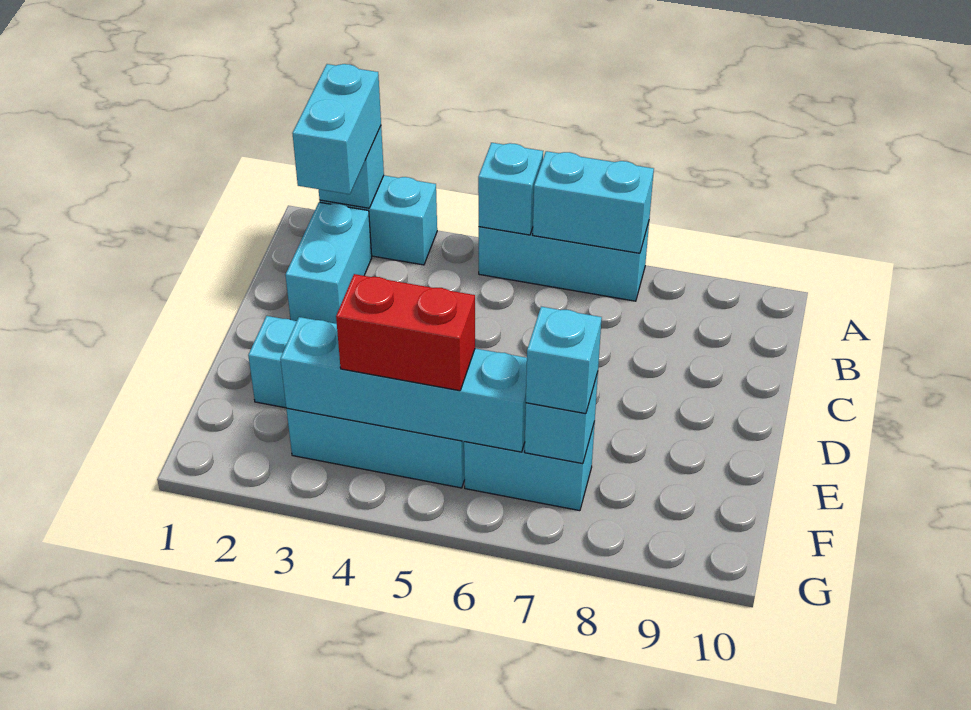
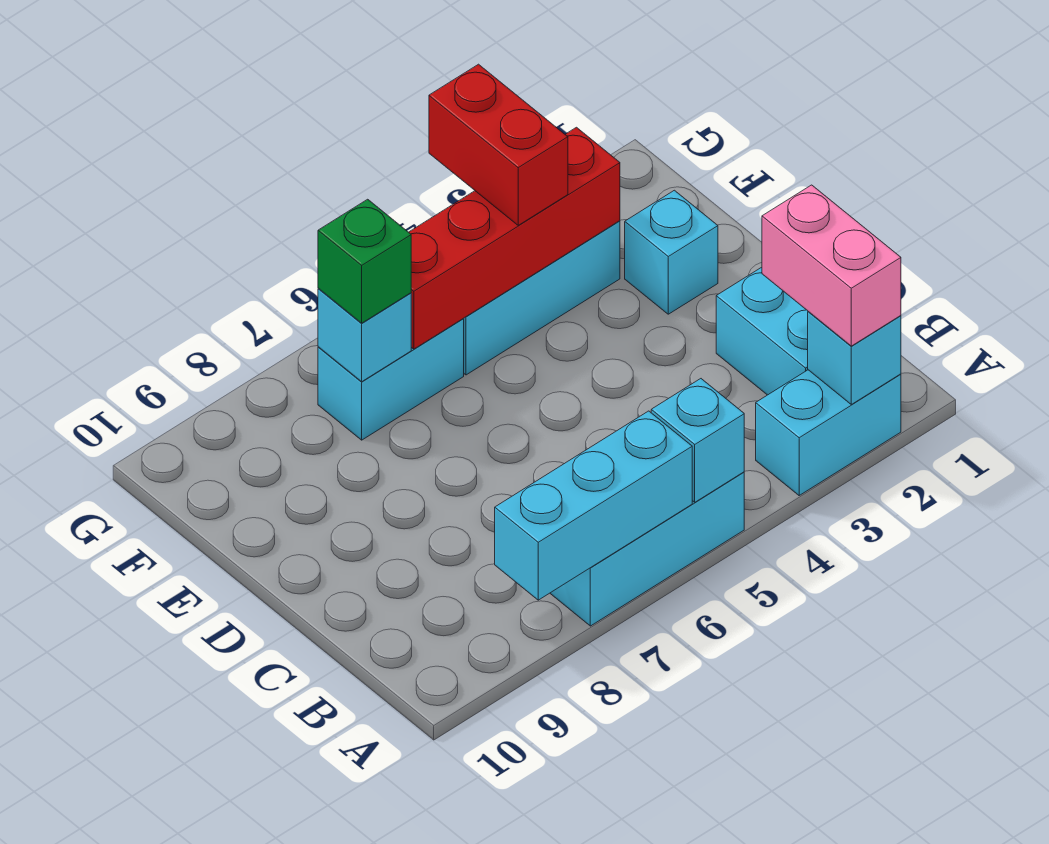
cyan 1x2 brick [292,64,381,194] -> pink 1x2 brick [762,185,901,346]
cyan 1x2 brick [533,151,654,253] -> cyan 1x3 brick [495,411,692,600]
cyan 1x4 brick [280,317,527,452] -> red 1x4 brick [409,127,620,349]
red 1x2 brick [336,274,475,391] -> red 1x2 brick turned to [429,64,568,225]
cyan 1x1 brick [526,307,602,414] -> green 1x1 brick [318,199,411,323]

